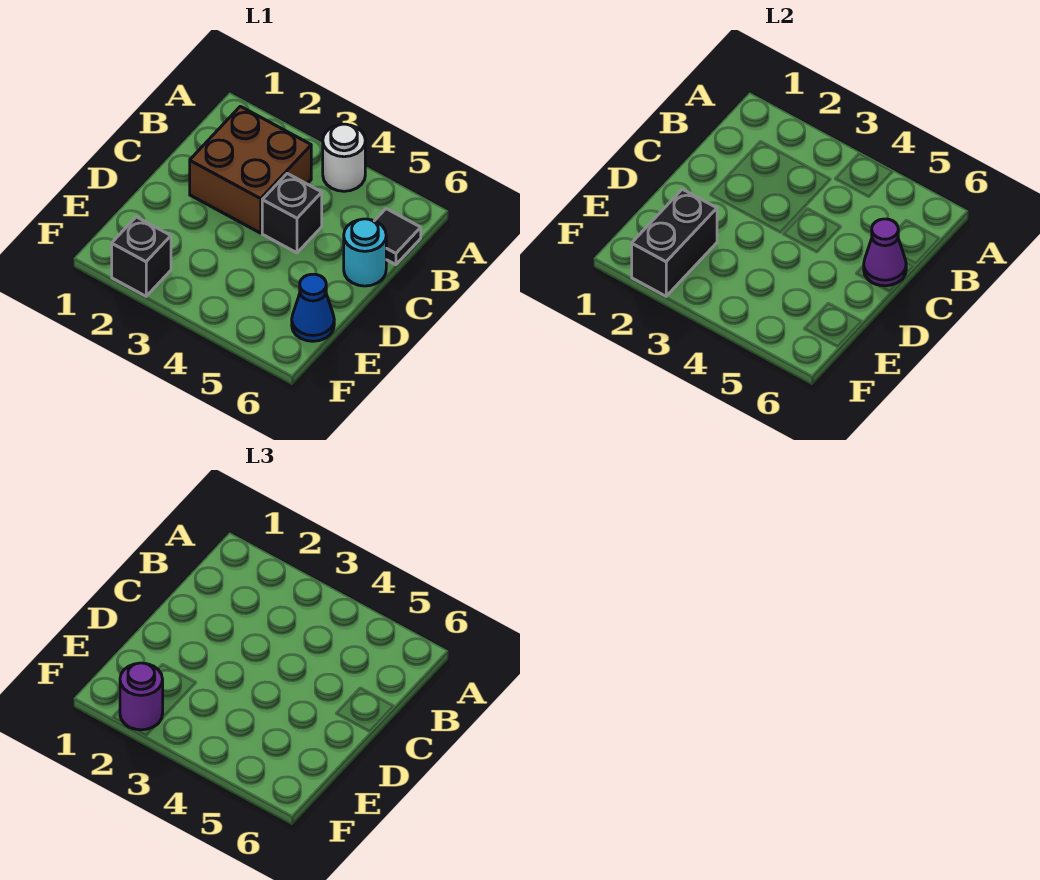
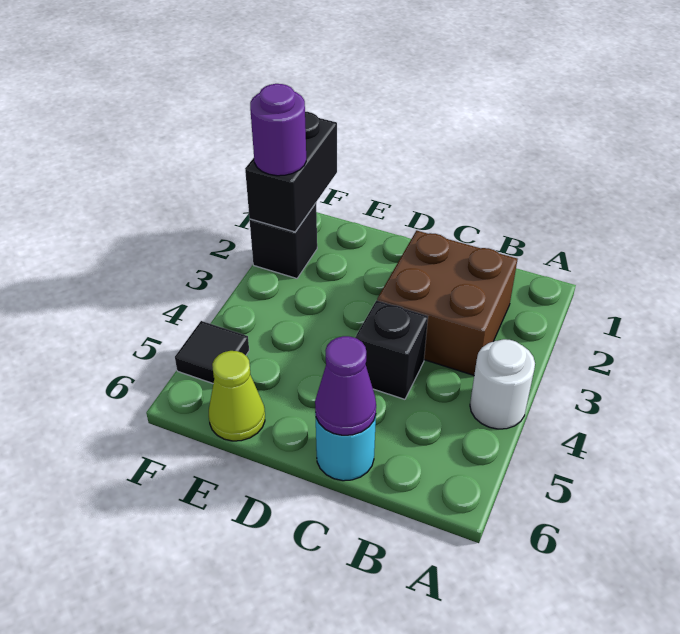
black 1x1 tile [375,209,421,265] -> black 1x1 tile moved to [175,321,249,383]
black 1x2 brick [632,189,717,296] -> black 1x2 brick turned to [245,112,337,232]
blue 1x1 cone [292,274,334,341] -> lime 1x1 cone [209,351,265,441]

